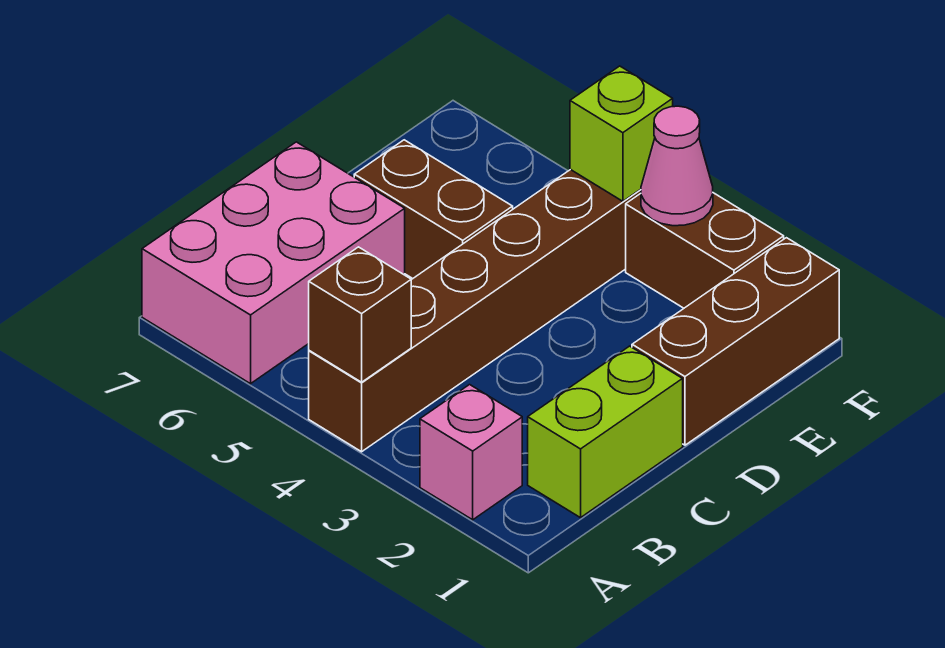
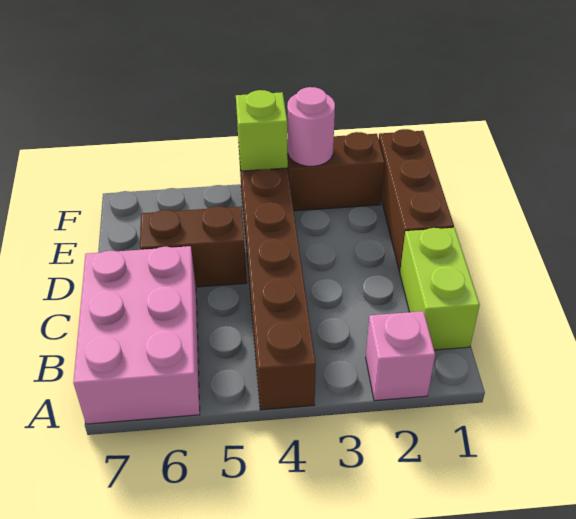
brown 1x1 brick [309,247,411,382] -> none
pink 1x1 cone [641,106,713,226] -> pink 1x1 round brick [287,87,335,166]

